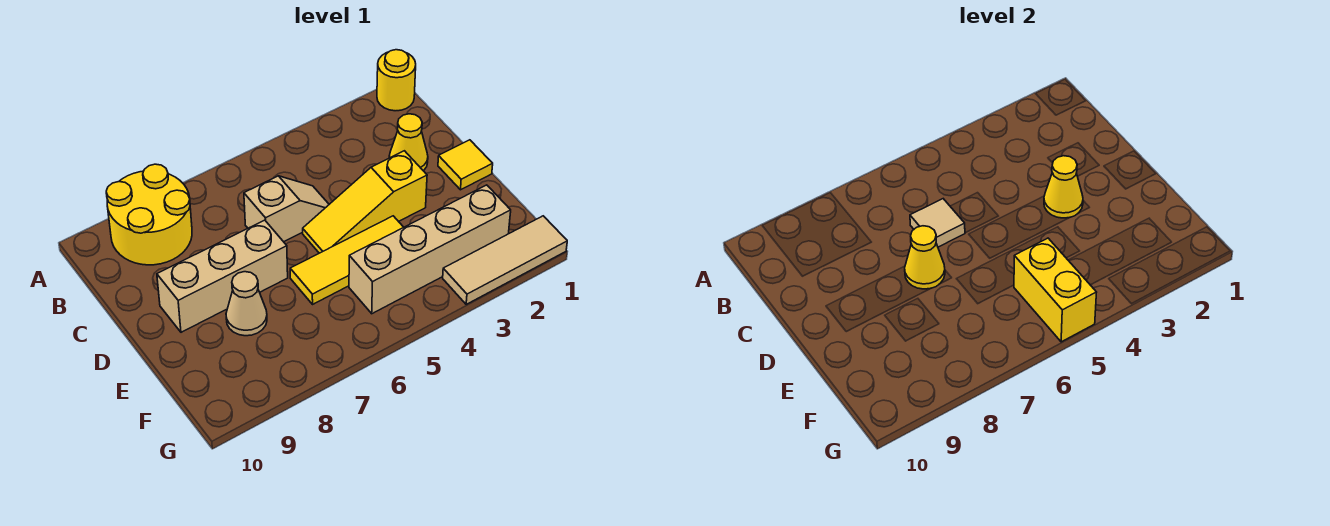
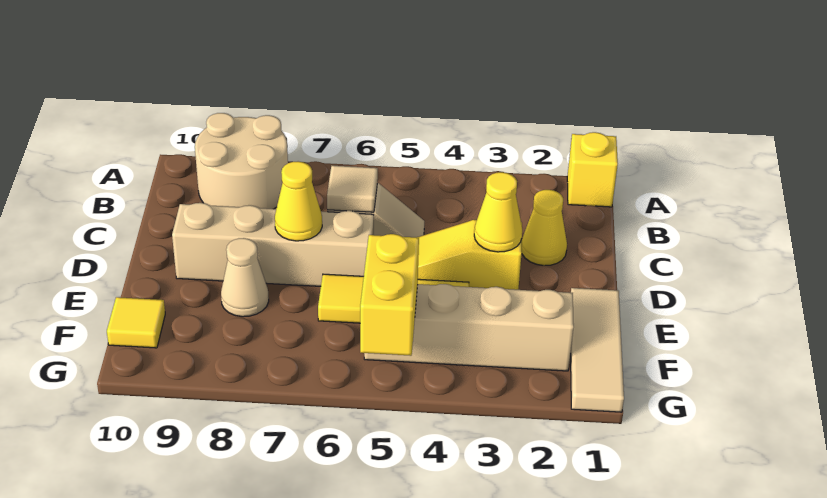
yellow 1x1 round brick [377,50,416,111] -> yellow 1x1 brick [567,132,618,207]
yellow 2x2 round brick [106,164,192,265] -> tan 2x2 round brick [195,113,288,209]
yellow 1x1 tile [438,140,493,190] -> yellow 1x1 tile moved to [107,297,165,348]
tan 1x3 brick [157,220,288,332] -> tan 1x4 brick [172,203,374,286]
tan 1x3 tile [443,216,567,304] -> tan 1x3 tile turned to [571,288,624,412]

